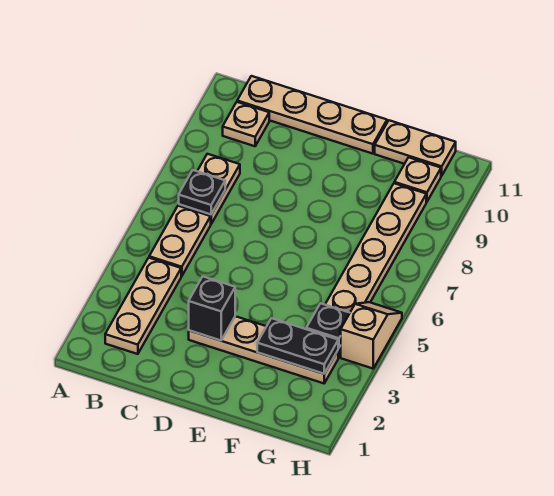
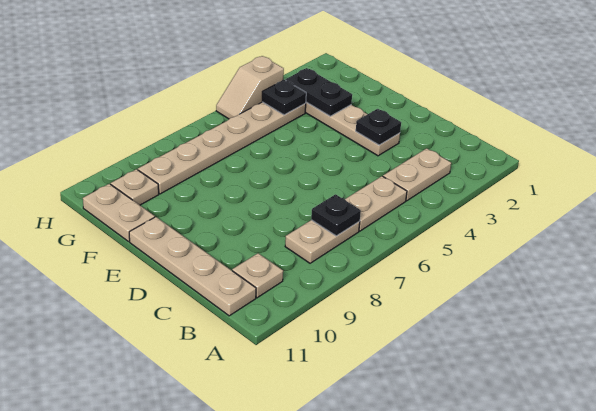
tan 1x3 plate [105,258,181,354] -> tan 1x2 plate [383,148,451,201]
black 1x1 brick [189,277,235,340] -> black 1x1 plate [356,109,401,145]

